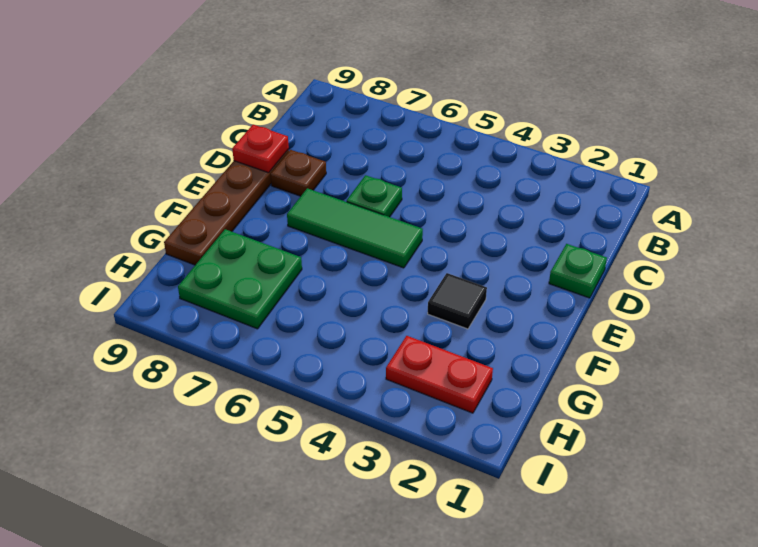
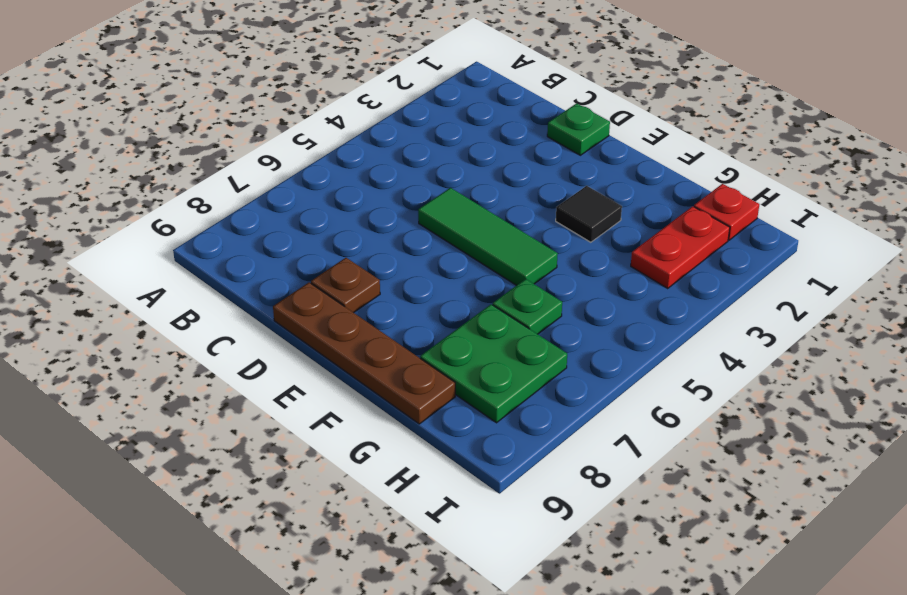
green 1x1 plate [347,175,402,217] -> green 1x1 plate moved to [493,279,562,334]
red 1x1 plate [232,125,289,173] -> red 1x1 plate moved to [694,184,759,240]
green 1x3 tile [287,188,423,268] -> green 1x3 tile turned to [418,188,558,286]

